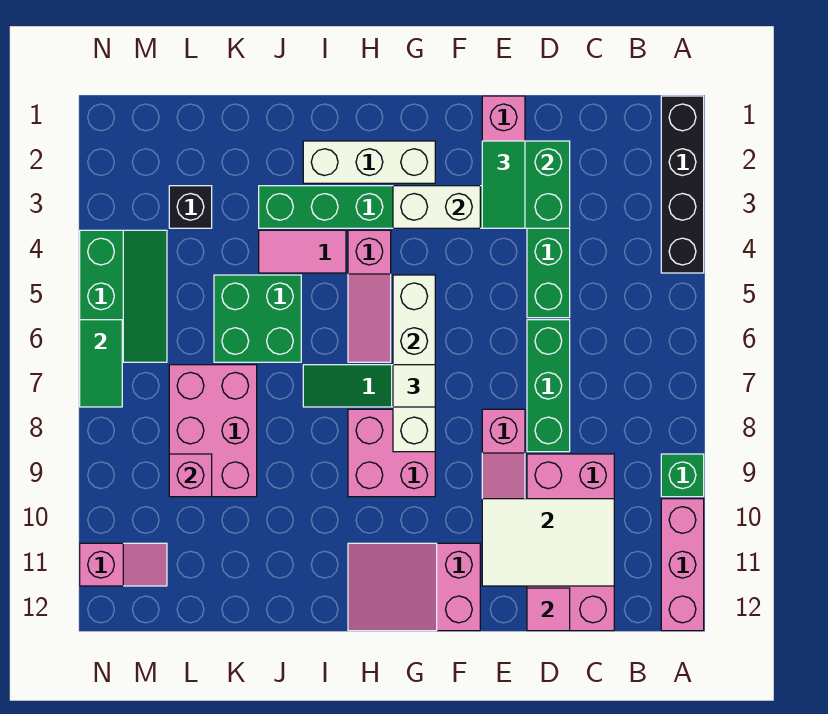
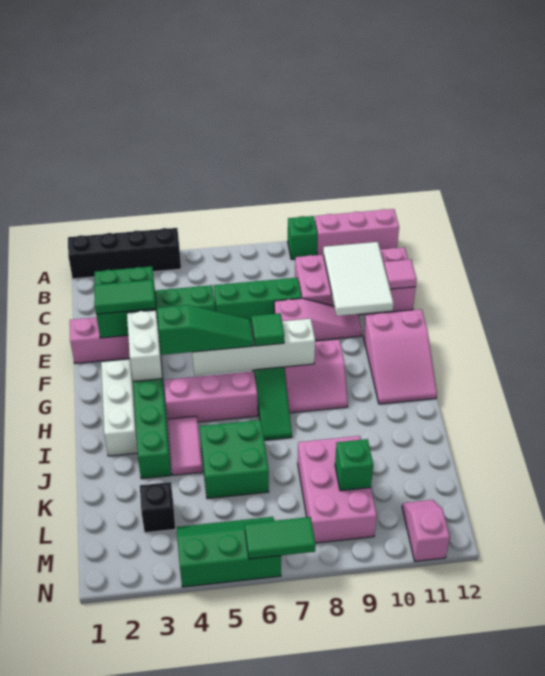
none -> green 1x3 slope [157,305,253,355]
white 1x1 tile [393,365,435,407] -> green 1x1 tile [251,313,284,346]
pink 2x2 brick [348,409,435,497] -> pink 2x2 slope [284,340,348,413]
pink 1x3 slope [348,230,391,362] -> pink 1x3 brick [164,371,258,422]
pink 2x3 brick [169,365,257,497] -> pink 2x3 brick turned to [298,436,377,543]
pink 1x1 brick [169,454,212,497] -> green 1x1 brick [335,439,373,491]

